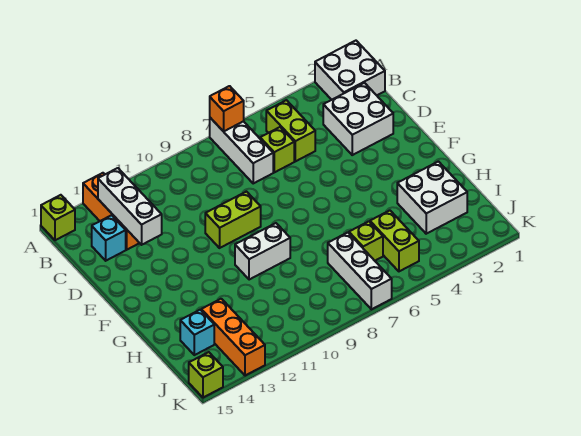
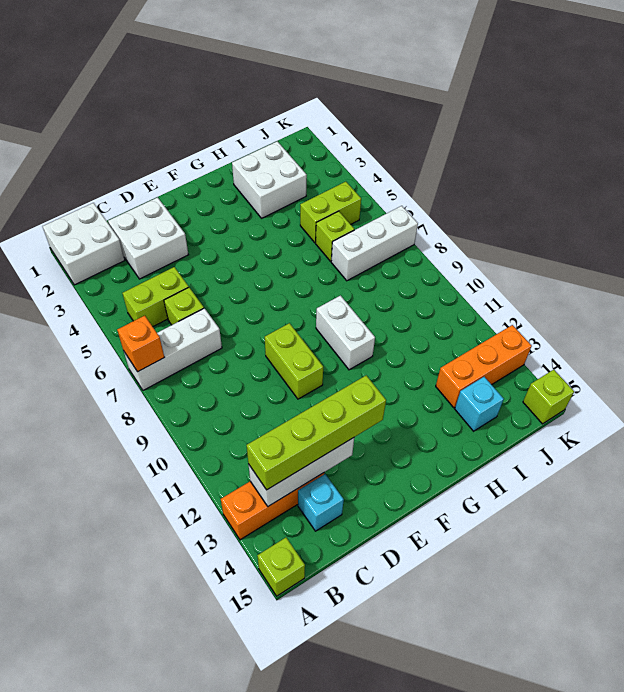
none -> lime 1x4 brick [247,375,386,490]

